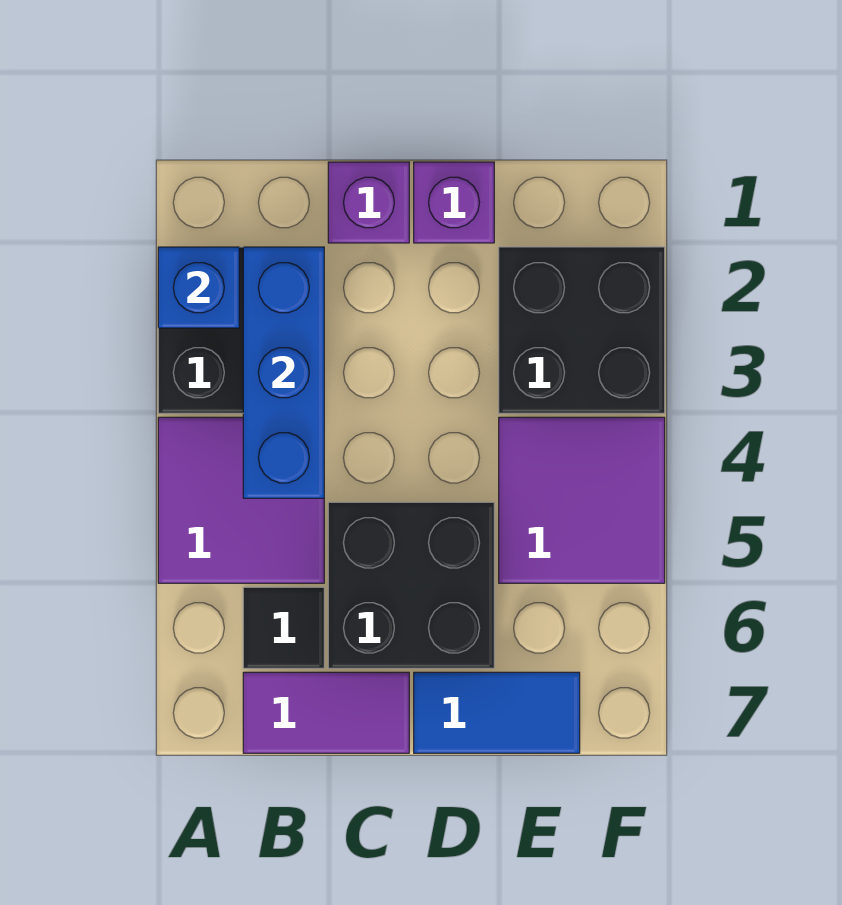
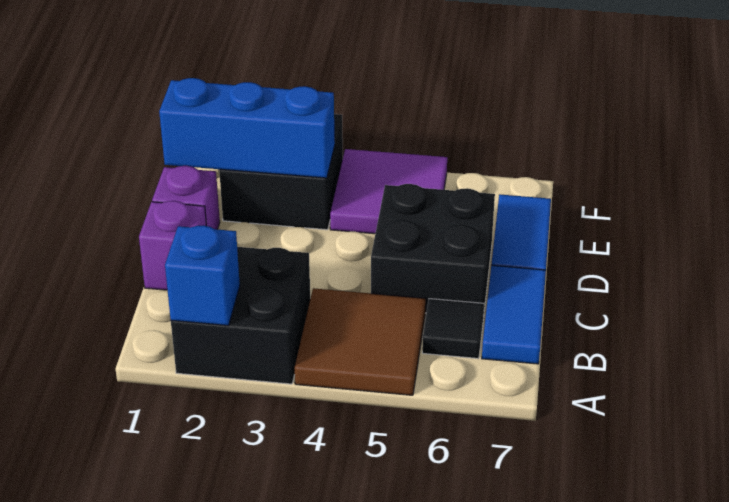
purple 2x2 tile [158,417,324,583] -> brown 2x2 tile [295,288,426,395]
blue 1x3 brick [243,247,324,498] -> blue 1x3 brick moved to [159,78,335,178]
purple 1x2 tile [243,672,409,753] -> blue 1x2 tile [482,265,546,364]

